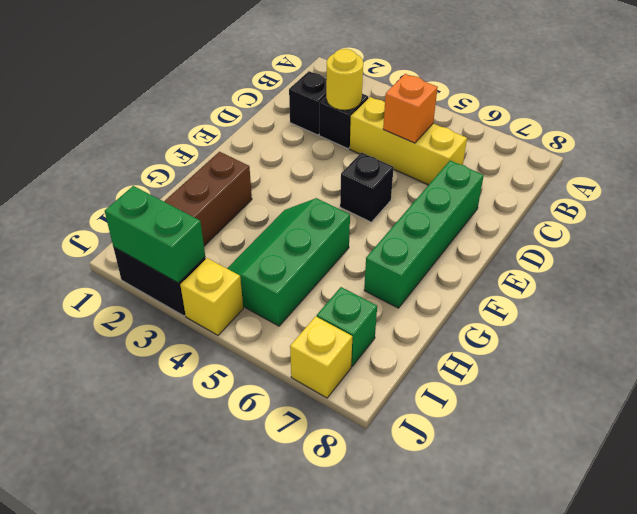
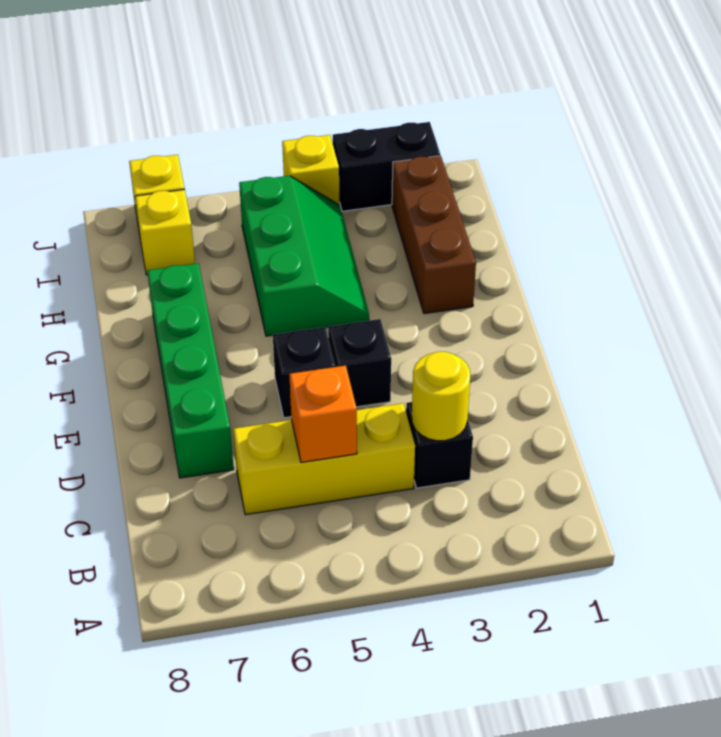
black 1x1 brick [289,71,327,135] -> black 1x1 brick moved to [328,319,391,407]
green 1x1 brick [317,287,377,366] -> yellow 1x1 brick [135,189,195,275]
green 1x2 brick [105,186,205,283] -> none

